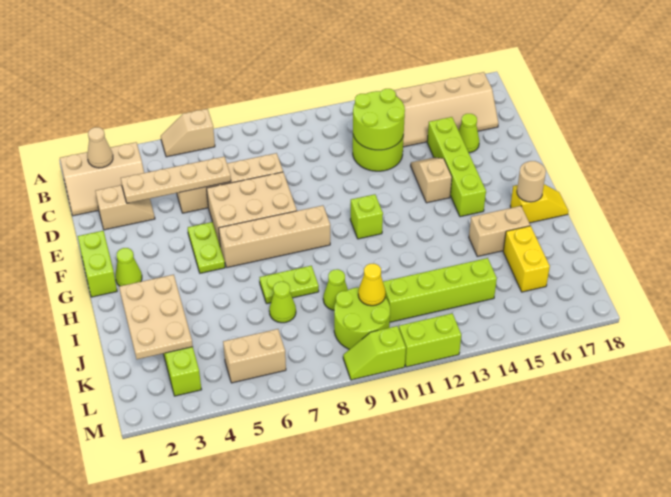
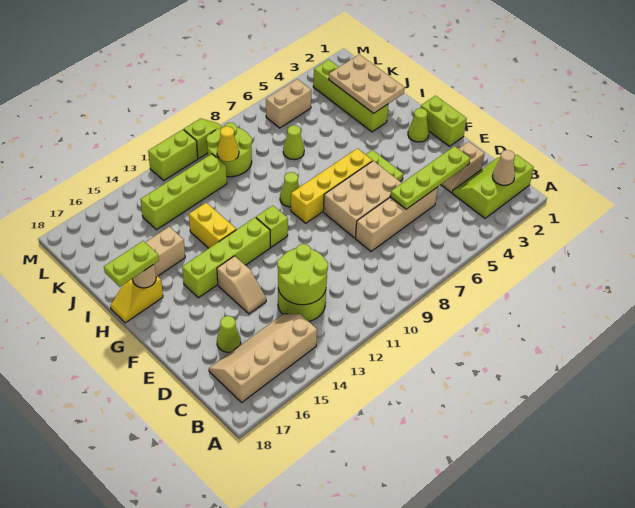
tan 1x2 slope [161,109,215,157] -> none
tan 2x3 slope [60,142,144,216] -> lime 2x3 slope [452,155,534,218]
tan 1x4 plate [121,157,231,203] -> lime 1x4 plate [390,146,470,209]
lime 1x4 brick [427,117,486,217] -> lime 1x4 brick turned to [182,218,270,298]
tan 1x4 brick [219,205,330,267] -> yellow 1x4 brick [291,148,372,223]
lime 1x2 plate [260,266,319,304] -> lime 1x2 plate moved to [104,241,159,287]
lime 1x1 cone [323,269,348,310] -> lime 1x1 cone moved to [280,172,299,207]
yellow 1x2 brick [503,226,550,292] -> yellow 1x2 brick moved to [189,203,236,248]

